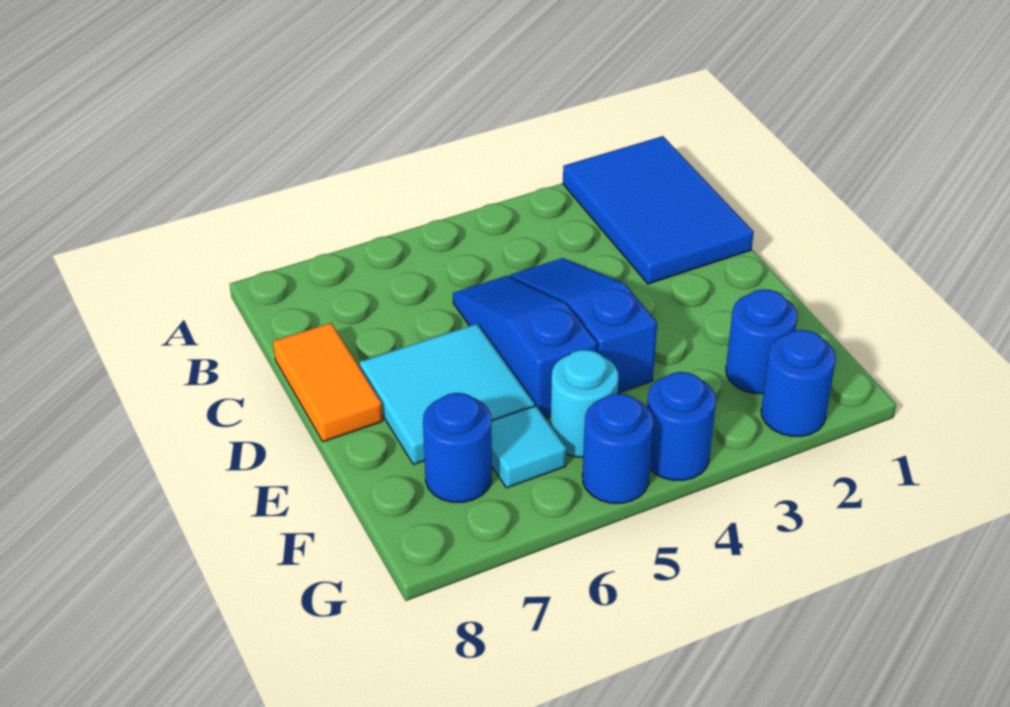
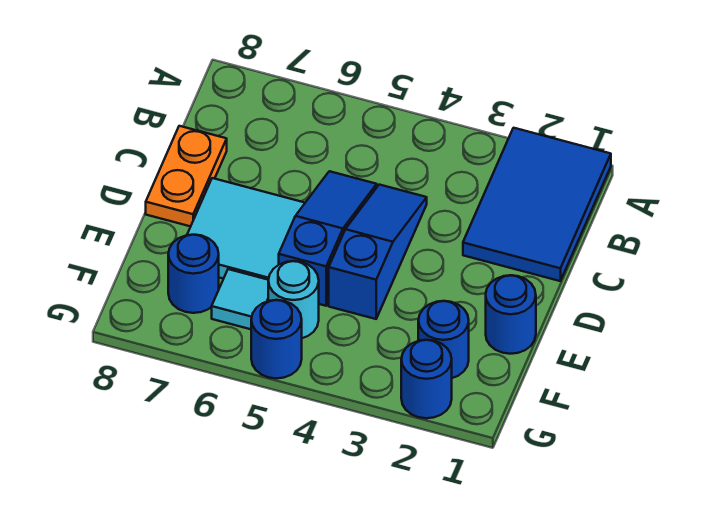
orange 1x2 tile [273,323,383,442] -> orange 1x2 plate [146,126,227,226]
blue 1x1 round brick [647,372,716,480] -> blue 1x1 round brick moved to [486,275,536,354]

